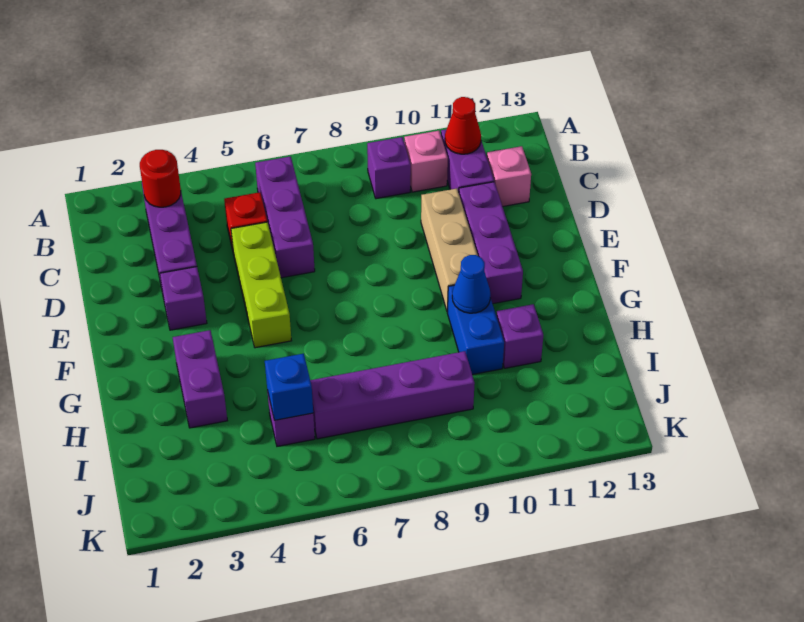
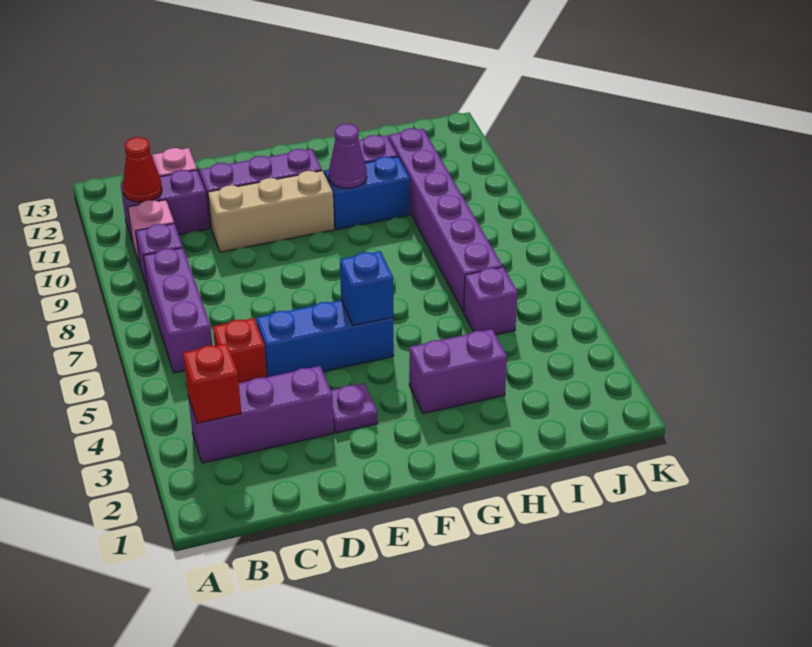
red 1x1 round brick [140,150,181,207] -> red 1x1 brick [183,344,241,423]
purple 1x3 brick [255,156,315,278] -> purple 1x3 brick turned to [143,248,212,373]
lime 1x3 brick [231,222,292,348] -> blue 1x3 brick [256,300,394,377]
purple 1x1 brick [160,267,207,330] -> purple 1x1 plate [331,383,377,433]
blue 1x1 cone [452,255,491,313] -> purple 1x1 cone [329,124,367,188]
blue 1x1 brick [265,354,313,420] -> blue 1x1 brick moved to [340,251,393,326]
purple 1x4 brick [310,351,475,439] -> purple 1x6 brick [388,128,503,312]

